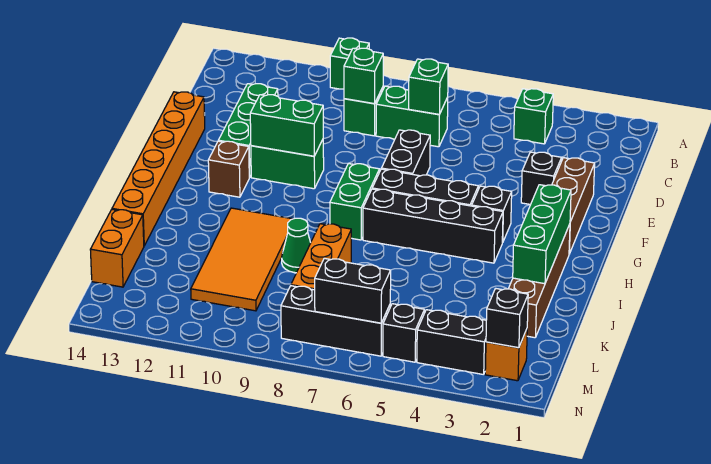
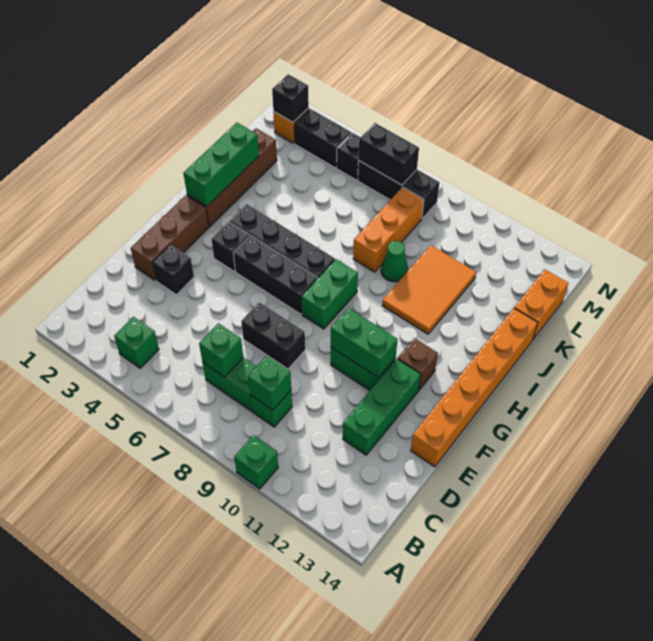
black 1x2 brick [381,130,430,176] -> black 1x2 brick turned to [241,302,305,369]
orange 2x4 tile [191,208,292,311] -> orange 2x3 tile [382,245,476,334]

